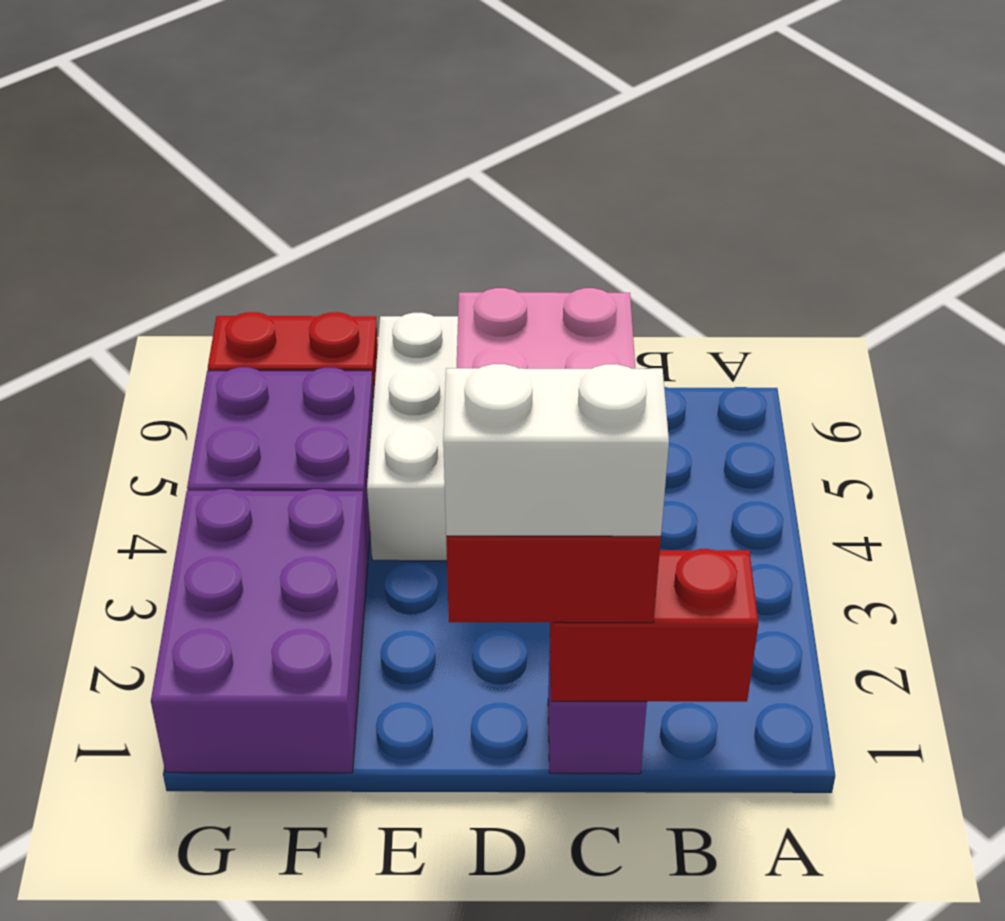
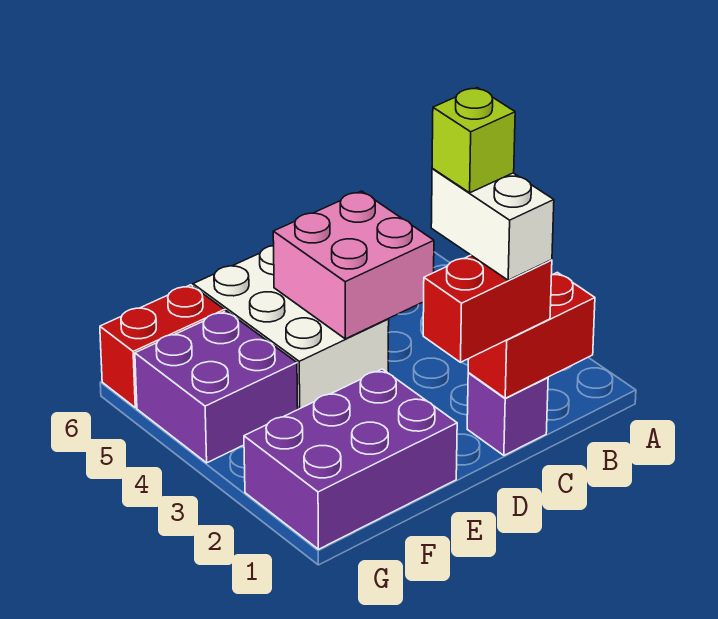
white 1x2 brick [443,364,669,536] -> white 1x2 brick turned to [431,169,554,280]
none -> lime 1x1 brick [432,88,515,193]
purple 2x3 brick [151,489,368,773] -> purple 2x3 brick turned to [244,369,457,549]

